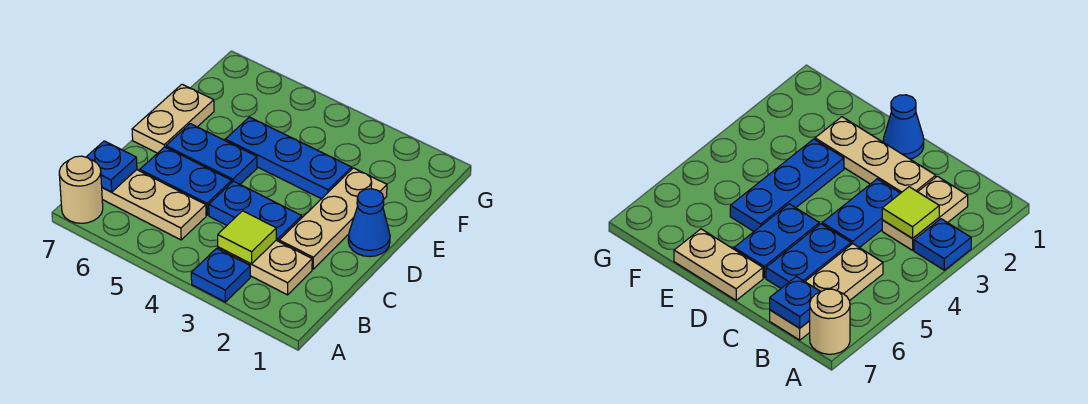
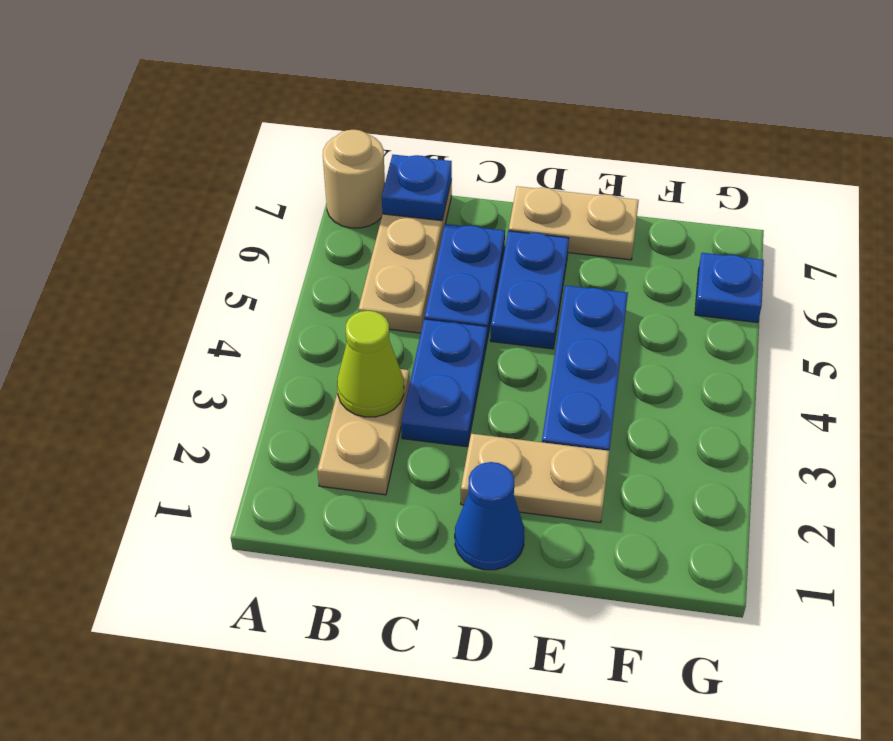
blue 1x1 plate [191,248,250,302] -> blue 1x1 plate moved to [695,253,764,323]
lime 1x1 tile [218,211,276,264] -> lime 1x1 cone [337,311,404,417]
tan 1x3 plate [279,168,387,269] -> tan 1x2 plate [461,434,609,523]

